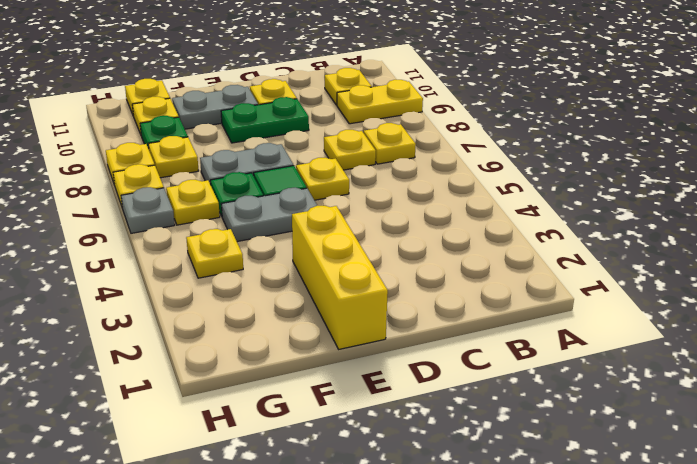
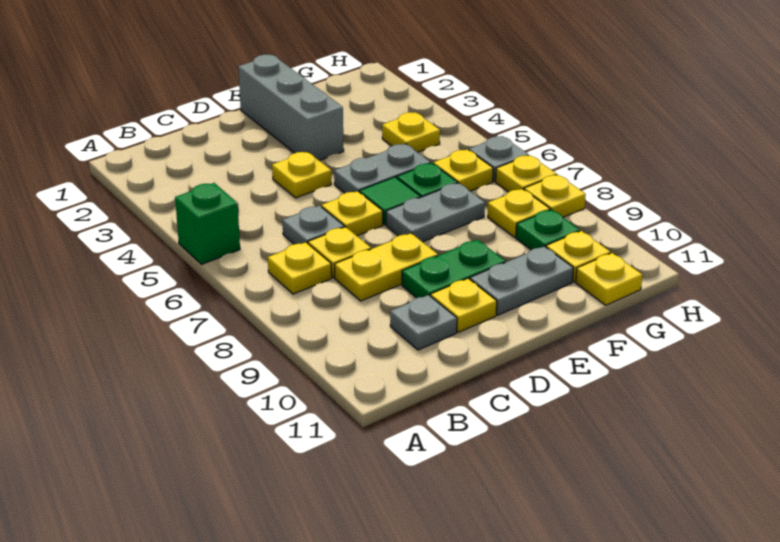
none -> green 1x1 brick [175,183,240,264]
yellow 1x2 plate [337,80,423,124] -> yellow 1x2 plate moved to [335,233,438,301]
yellow 1x1 plate [325,68,372,105] -> yellow 1x1 plate moved to [272,152,331,198]
none -> grey 1x1 plate [282,206,344,244]
none -> grey 1x1 plate [390,295,457,350]
yellow 1x3 brick [292,206,388,349] -> grey 1x3 brick [238,54,344,161]

